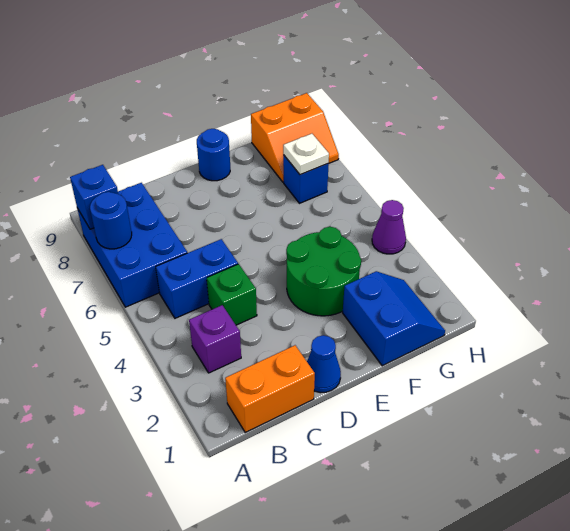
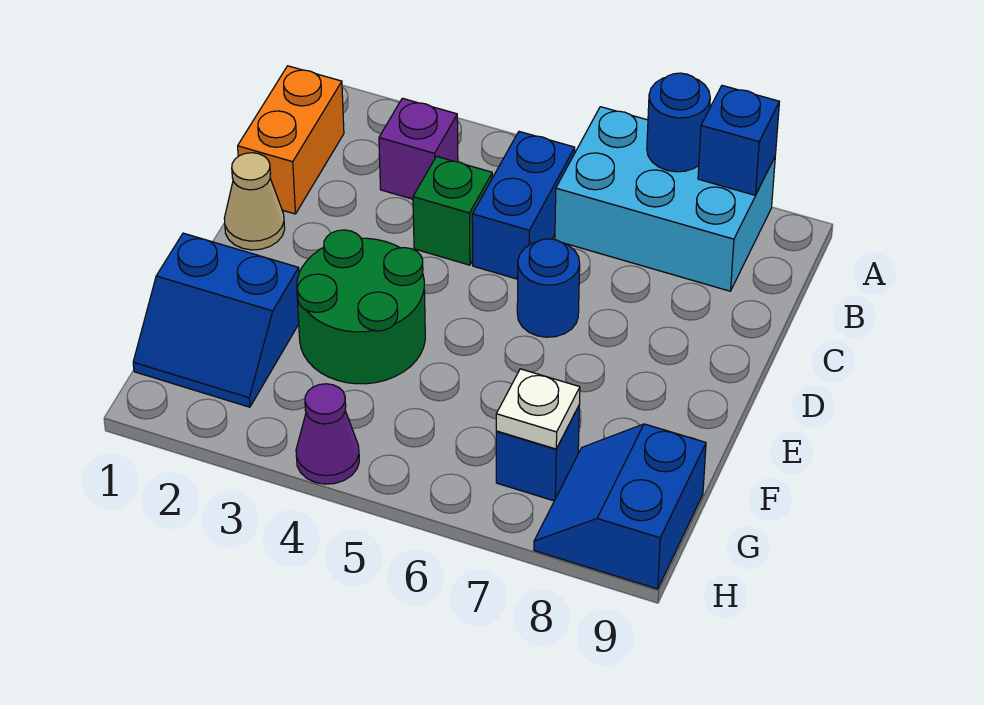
blue 2x3 brick [77,183,187,307] -> cyan 2x3 brick [555,107,775,291]
blue 1x1 cone [307,335,341,393] -> tan 1x1 cone [224,153,285,250]
blue 1x1 round brick [197,129,230,181] -> blue 1x1 round brick moved to [517,239,580,337]
orange 2x2 slope [251,93,339,182] -> blue 2x2 slope [534,424,706,589]

